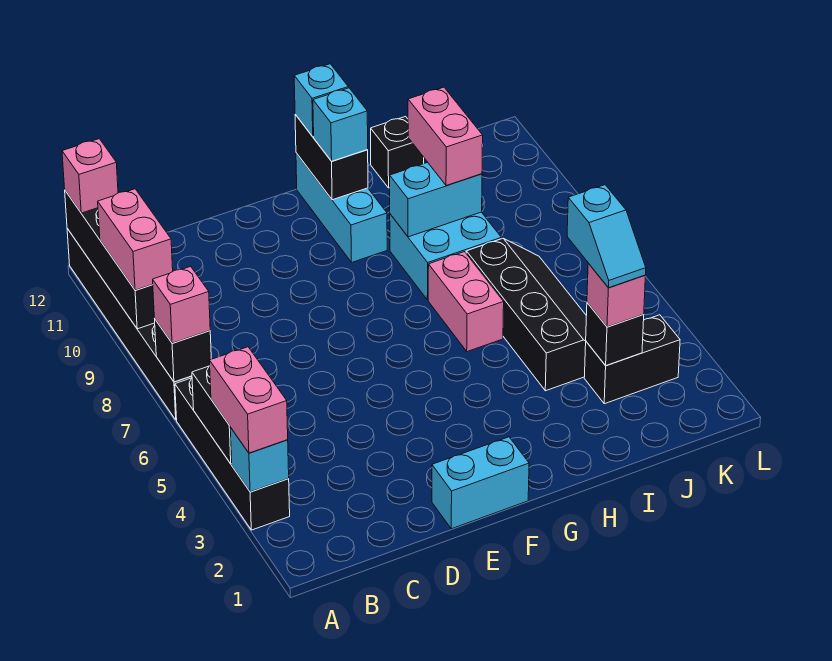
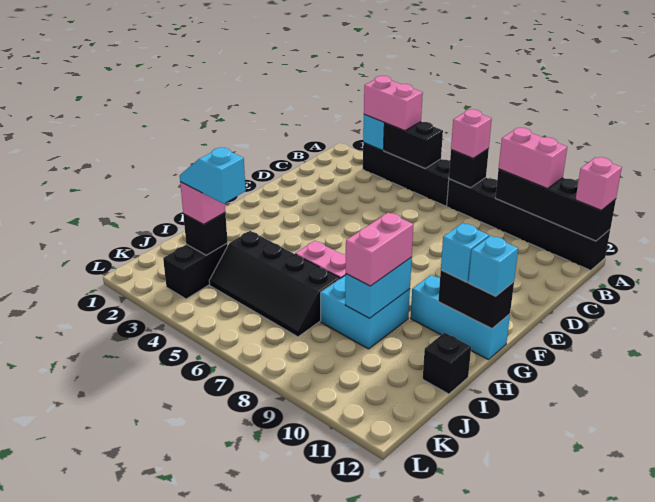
cyan 1x2 brick [432,437,529,529] -> none
pink 1x2 brick [408,87,483,186] -> pink 1x2 brick turned to [346,212,413,286]

